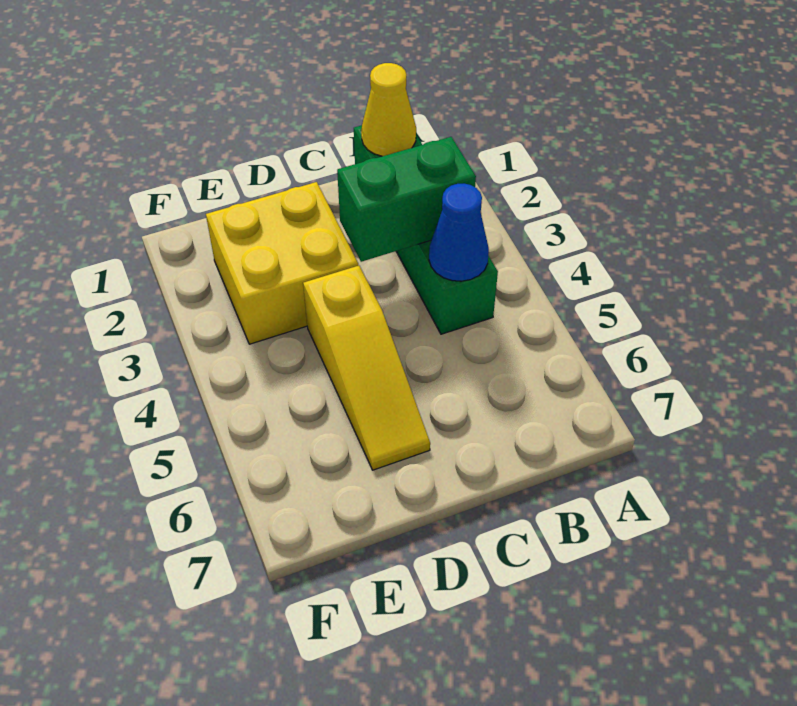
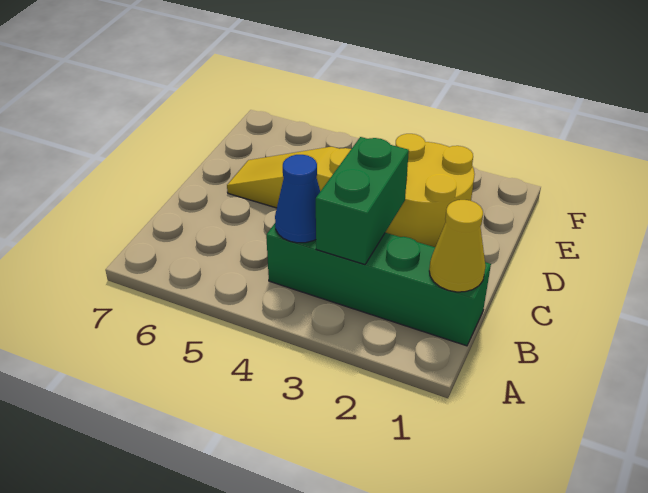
yellow 2x2 brick [206,182,358,344] -> yellow 2x2 round brick [385,134,475,247]

